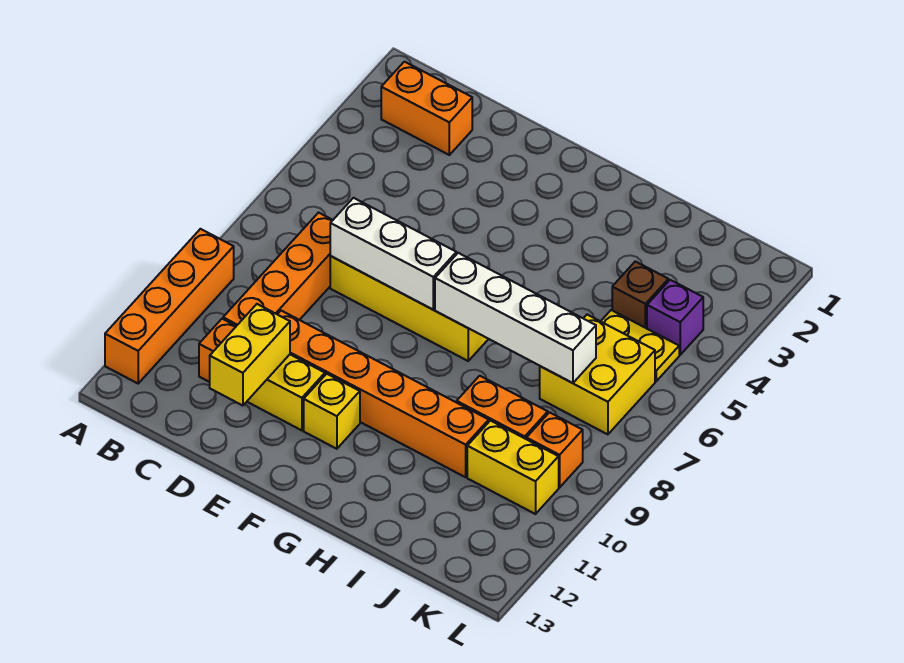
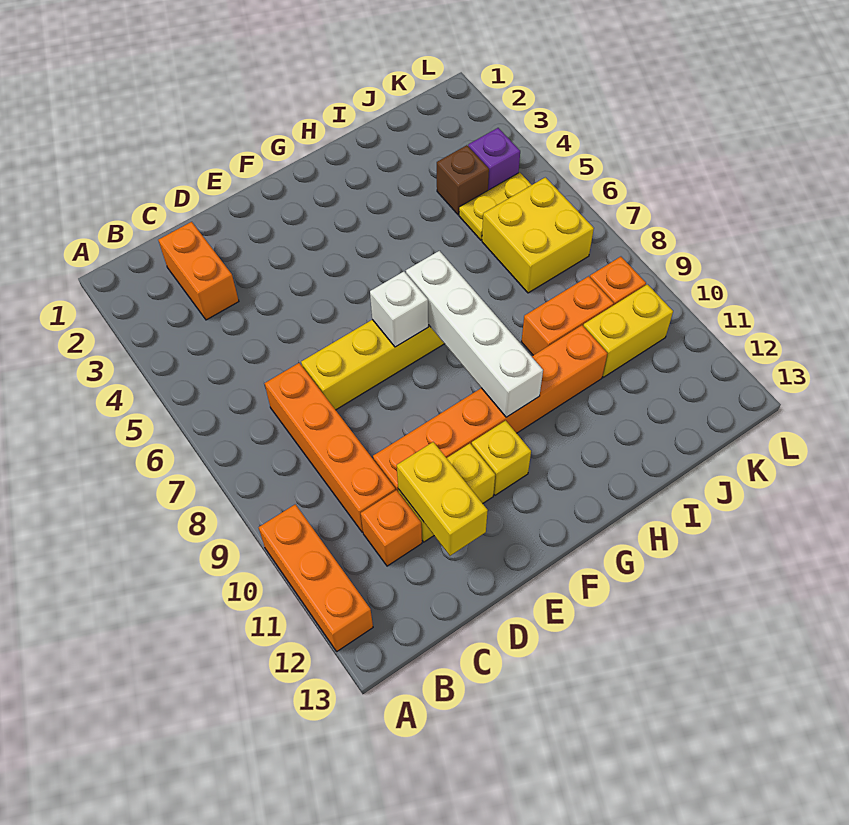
orange 1x4 brick [105,229,234,383] -> orange 1x3 brick [259,504,373,651]
orange 1x2 brick [381,62,472,155] -> orange 1x2 brick turned to [159,222,239,320]
white 1x3 brick [330,198,456,310] -> white 1x1 brick [370,272,428,347]
white 1x4 brick [435,253,596,383] -> white 1x4 brick turned to [406,251,543,417]

